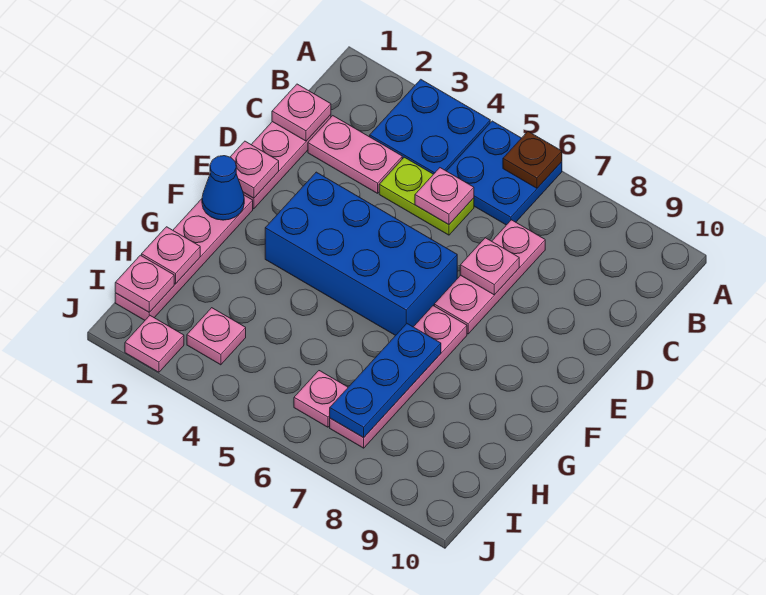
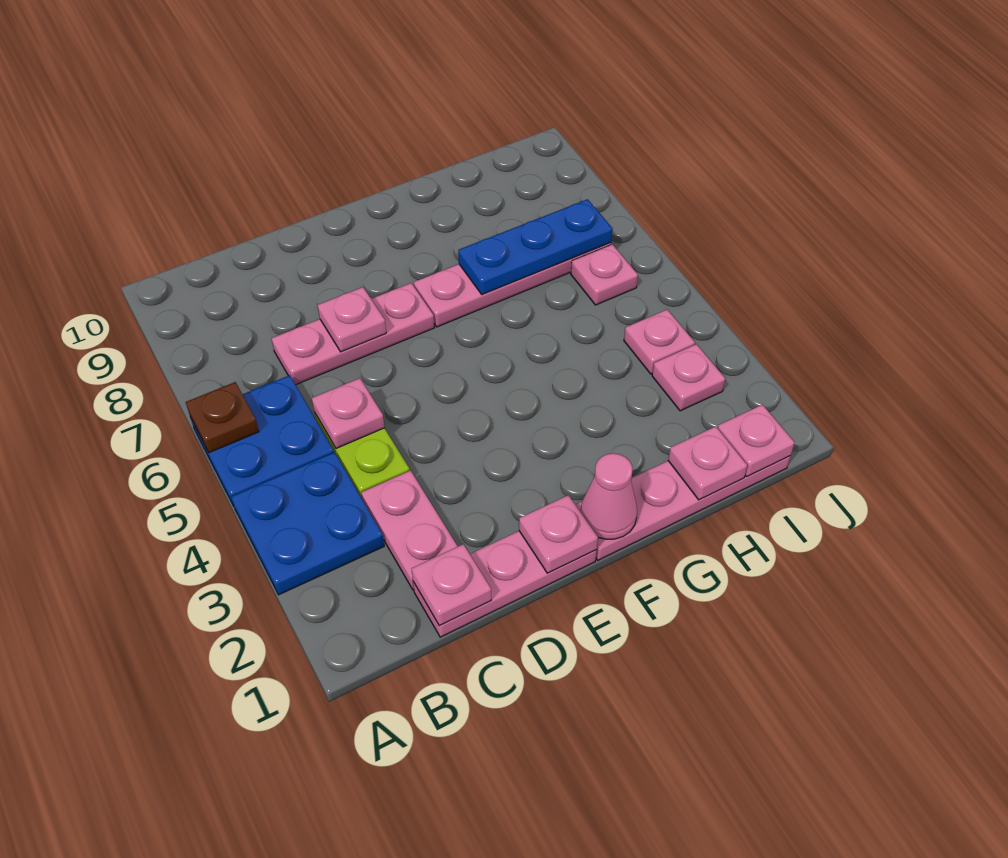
blue 2x4 brick [265,172,457,336] -> none
blue 1x1 cone [202,156,244,220] -> pink 1x1 cone [581,453,637,539]
pink 1x1 plate [125,316,184,372] -> pink 1x1 plate moved to [624,310,695,374]

